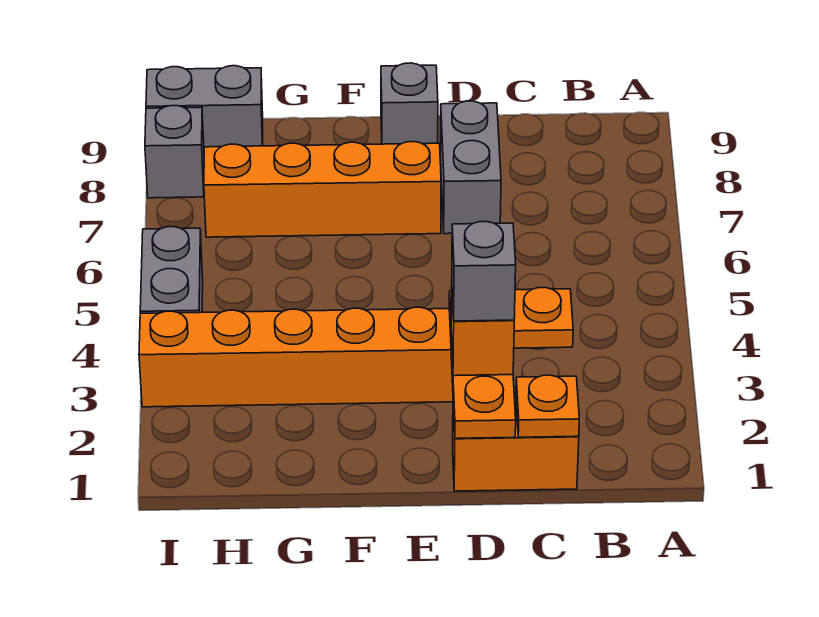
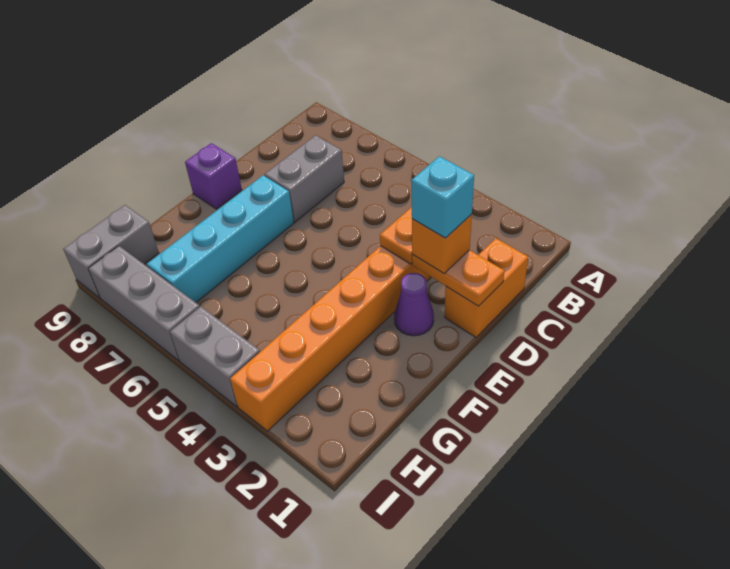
orange 1x1 plate [516,375,579,437] -> none
grey 1x1 brick [452,221,516,321] -> cyan 1x1 brick [411,156,474,238]
grey 1x2 brick [441,101,501,234] -> grey 1x2 brick turned to [264,135,344,222]
none -> purple 1x1 cone [394,273,434,336]
orange 1x4 brick [204,142,441,237] -> cyan 1x4 brick [147,175,294,302]
grey 1x1 brick [381,63,438,144] -> purple 1x1 brick [185,143,242,209]
grey 1x1 brick [145,106,204,198] -> grey 1x3 brick [88,246,200,361]

